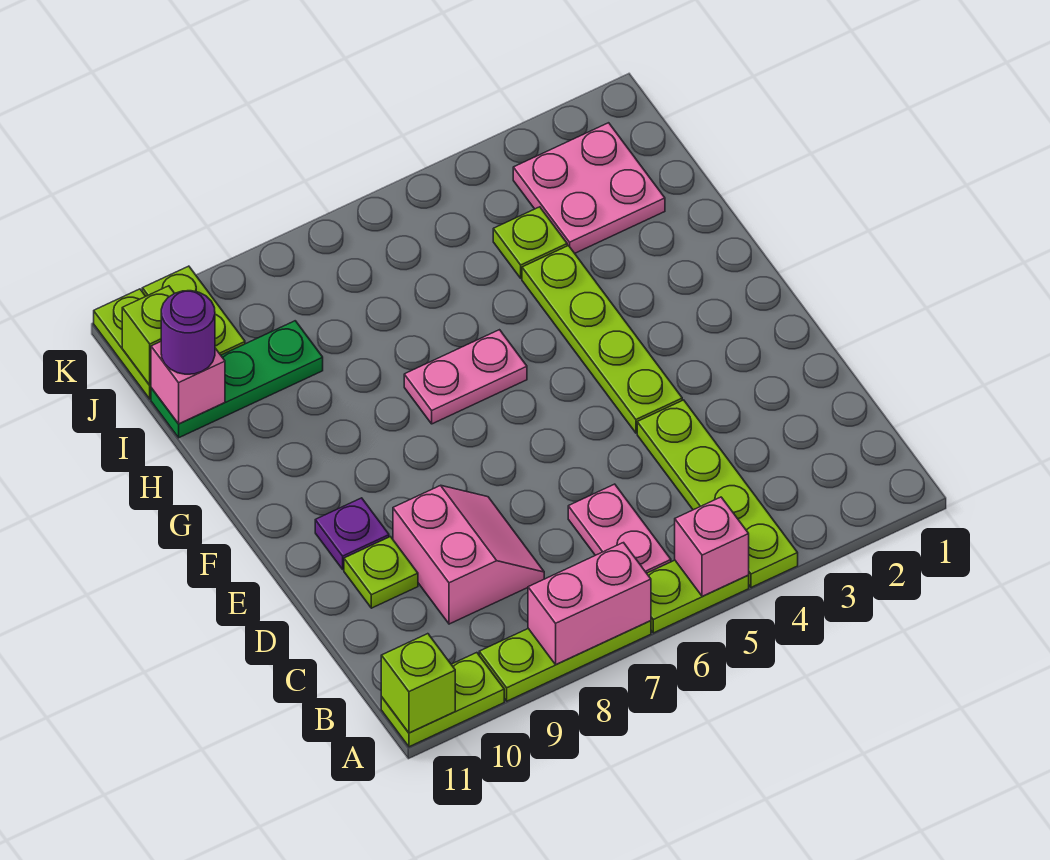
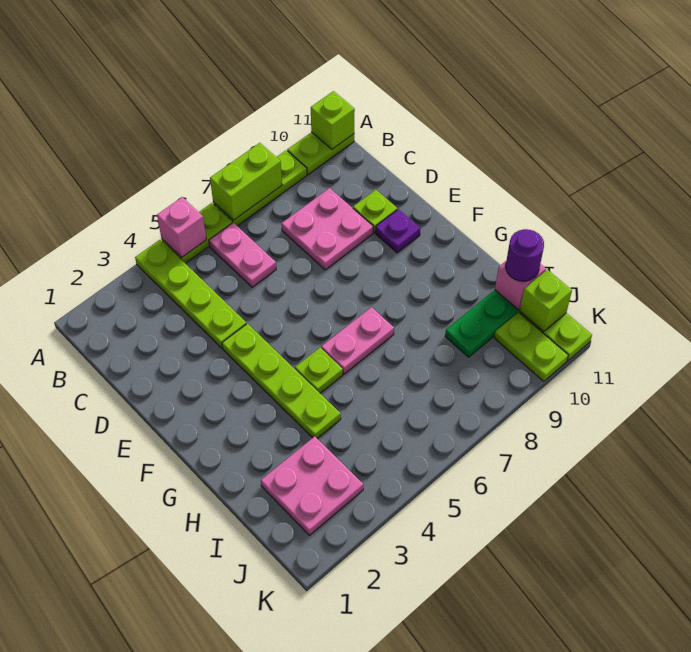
pink 1x2 brick [528,543,651,665] -> lime 1x2 brick [210,143,282,220]
pink 2x2 slope [393,485,544,624] -> pink 2x2 plate [281,188,373,270]
lime 1x1 plate [493,207,567,278] -> lime 1x1 plate moved to [295,348,343,393]

